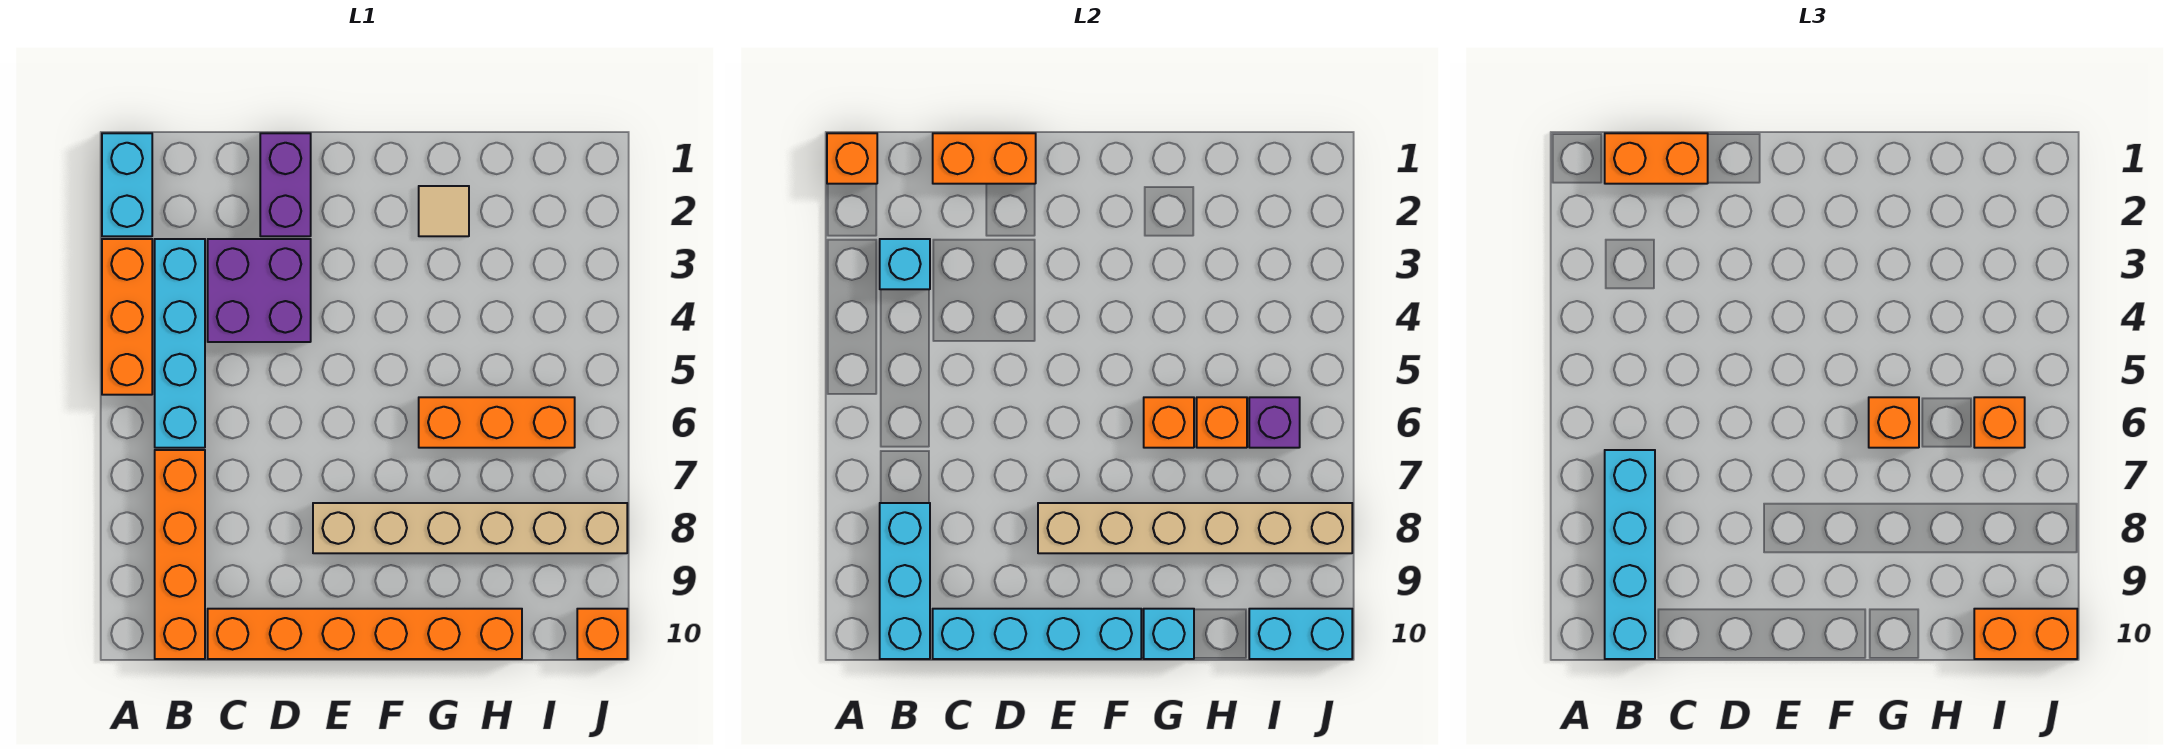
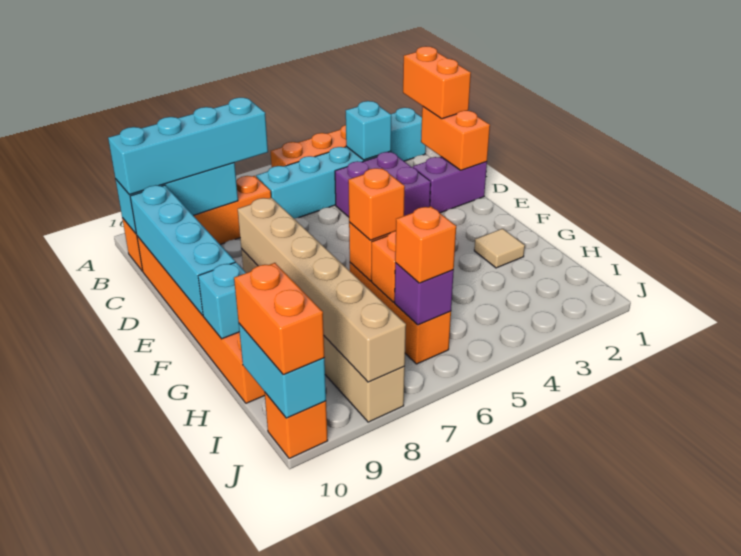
orange 1x1 brick [827,133,877,184] -> none

